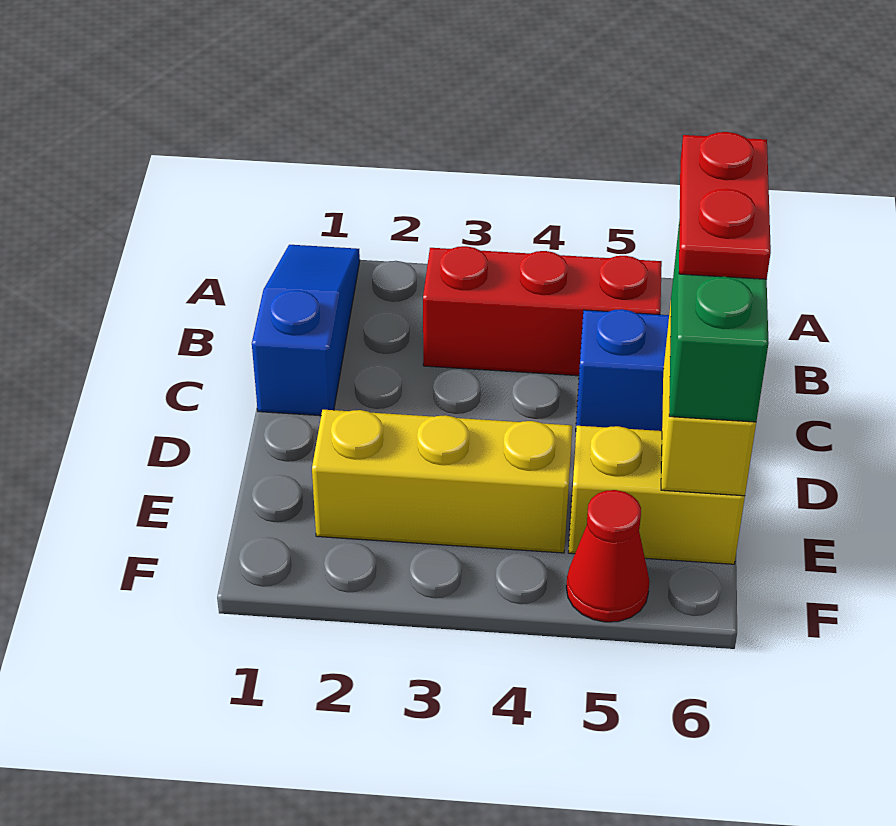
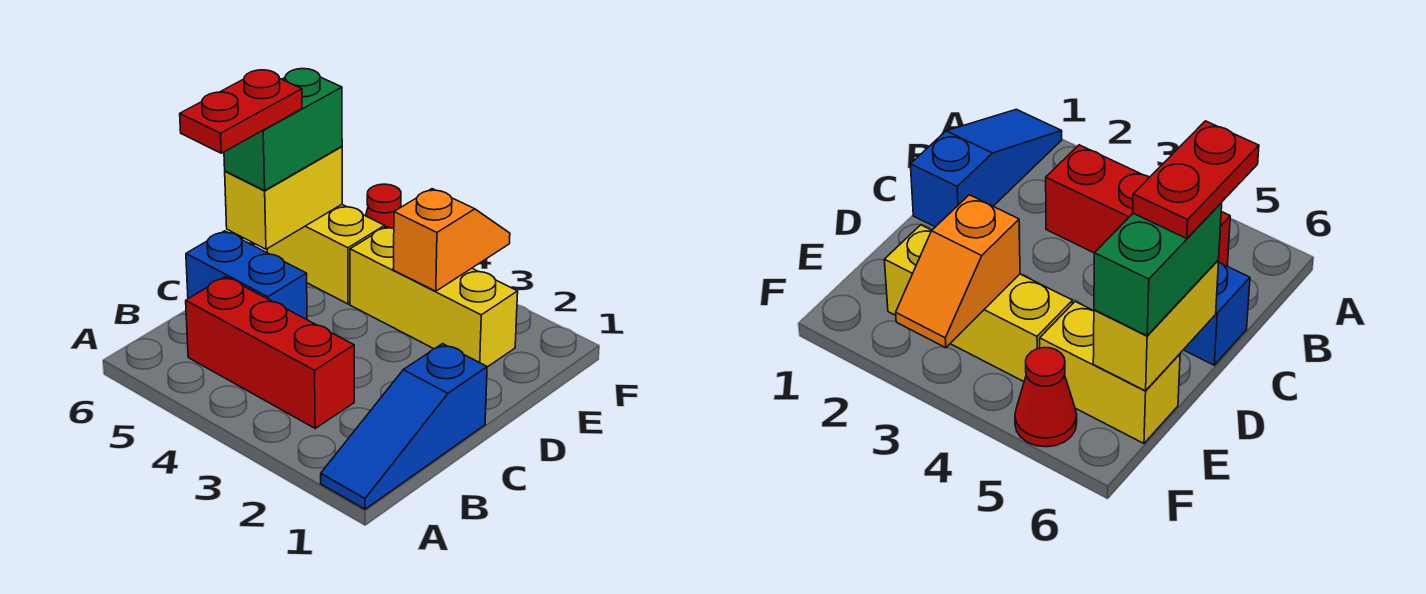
none -> orange 1x2 slope [393,189,510,291]

